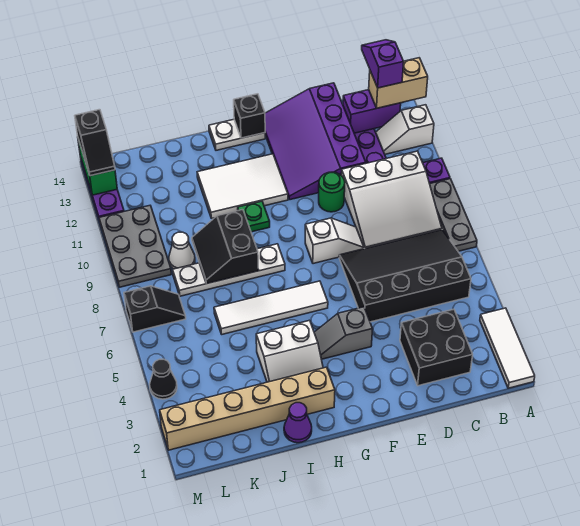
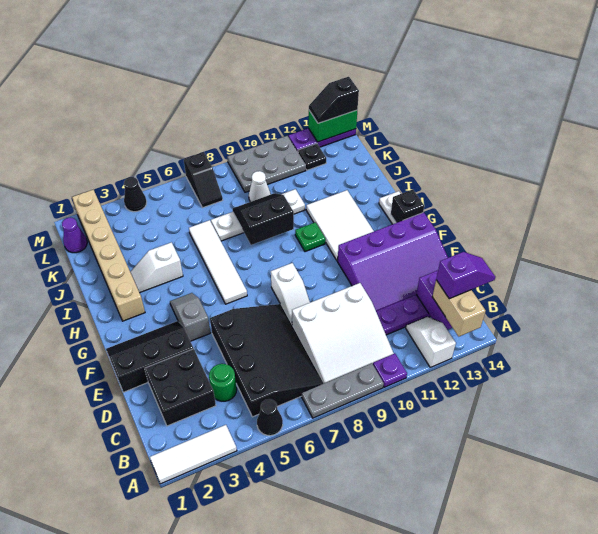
none -> black 1x1 cone [257,399,283,436]
white 3x3 slope [341,151,442,249] -> white 3x3 slope turned to [292,283,394,383]
purple 3x4 slope [265,83,366,200] -> purple 3x4 slope turned to [338,213,448,311]
none -> black 2x3 slope [106,321,194,392]
green 1x1 round brick [319,172,345,212] -> green 1x1 round brick moved to [209,364,237,401]
white 2x2 slope [256,320,323,382] -> white 1x2 slope [130,242,183,293]
white 1x4 plate [173,244,285,296] -> white 1x4 plate turned to [211,189,305,241]
purple 1x1 cone [284,403,312,443] -> purple 1x1 cone moved to [62,218,87,253]
none -> black 1x1 plate [298,144,326,170]

